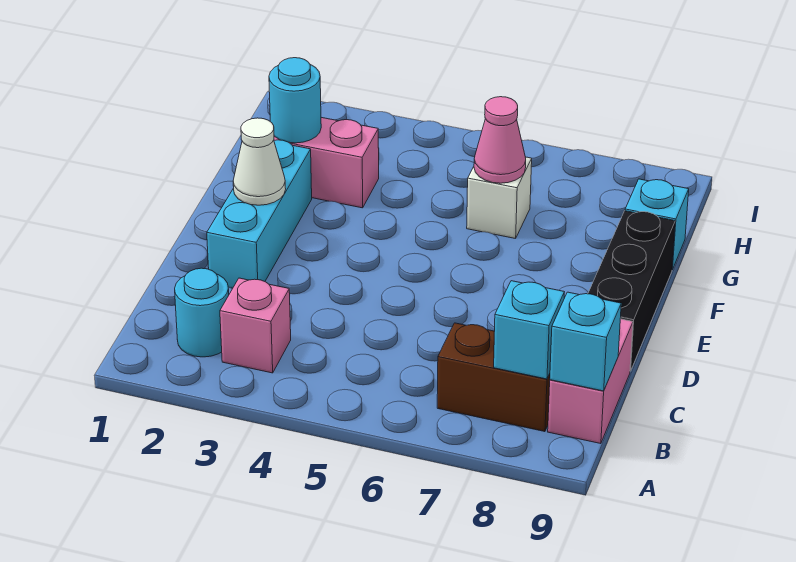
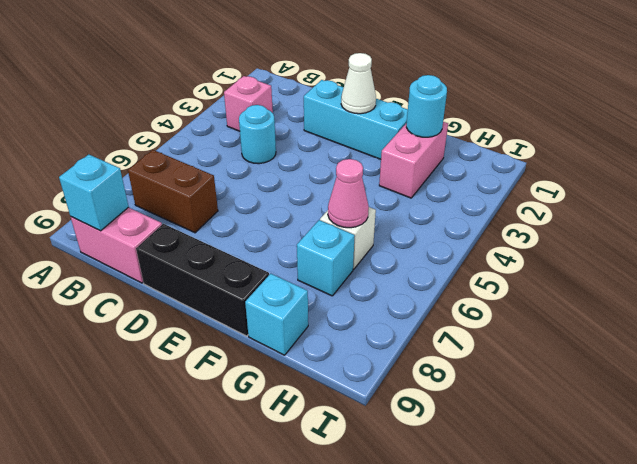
cyan 1x1 round brick [175,268,229,357] -> cyan 1x1 round brick moved to [239,105,276,164]
brown 1x2 brick [437,323,550,432] -> brown 1x2 brick turned to [128,150,218,233]
cyan 1x1 brick [494,281,564,379] -> cyan 1x1 brick moved to [297,220,355,296]

